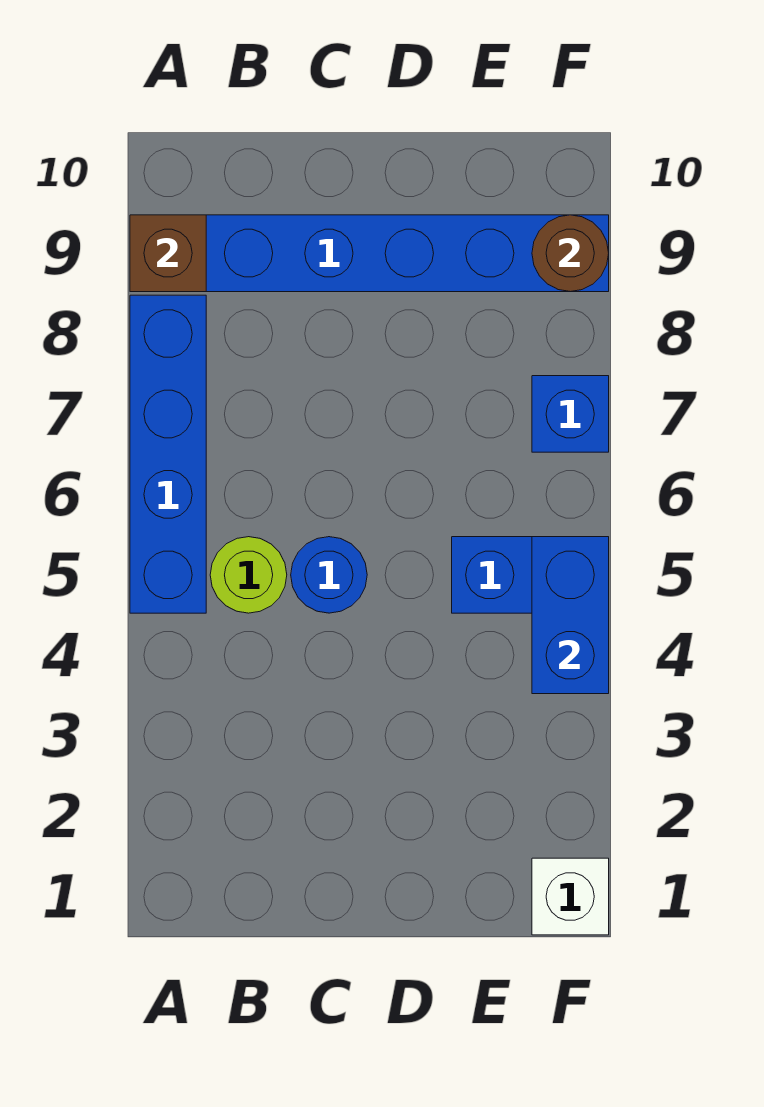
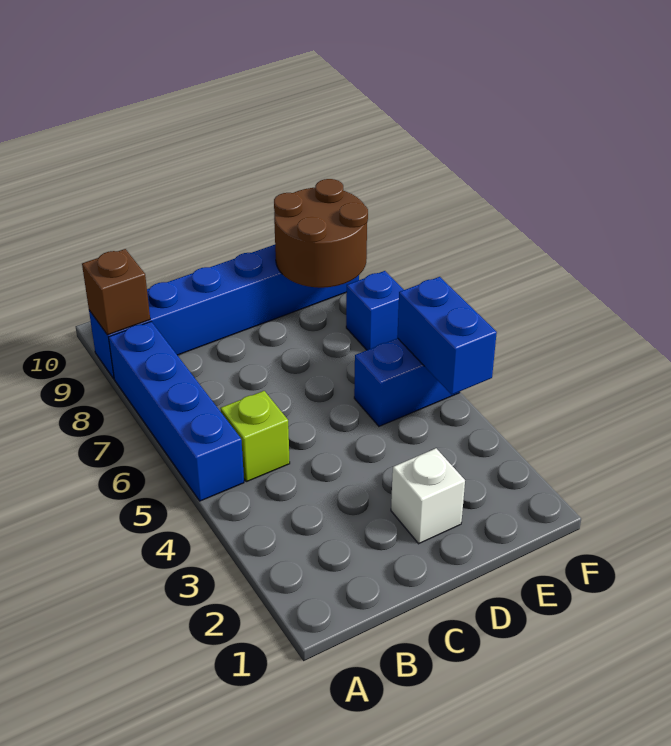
lime 1x1 round brick [210,537,287,613] -> lime 1x1 brick [220,391,290,482]
blue 1x1 round brick [291,537,367,613] -> none
white 1x1 brick [532,858,609,935] -> white 1x1 brick moved to [391,448,465,544]
brown 1x1 round brick [532,215,609,292] -> brown 2x2 round brick [274,179,368,288]

